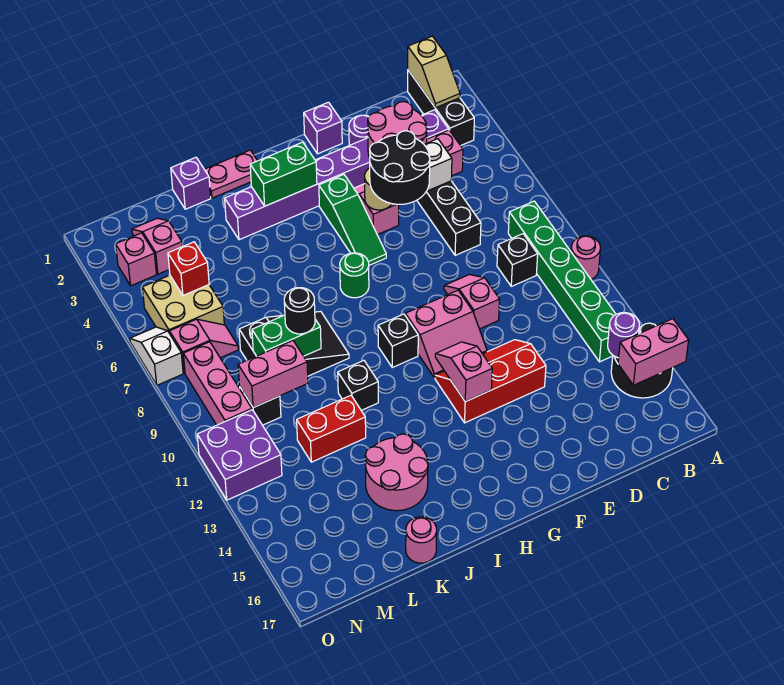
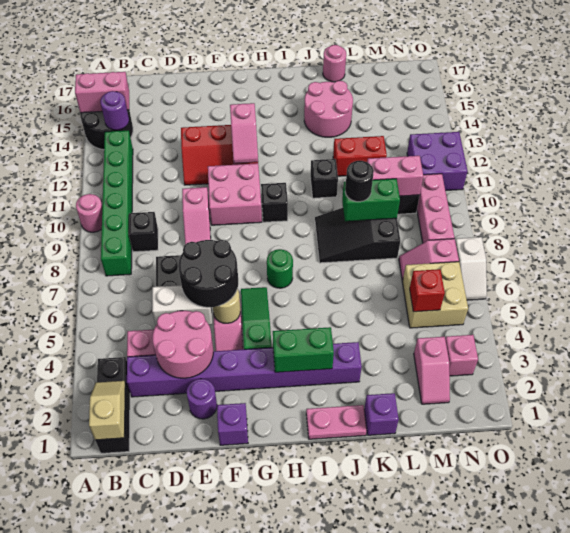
pink 2x2 slope [405,290,487,378] -> pink 2x2 brick [208,163,262,225]

